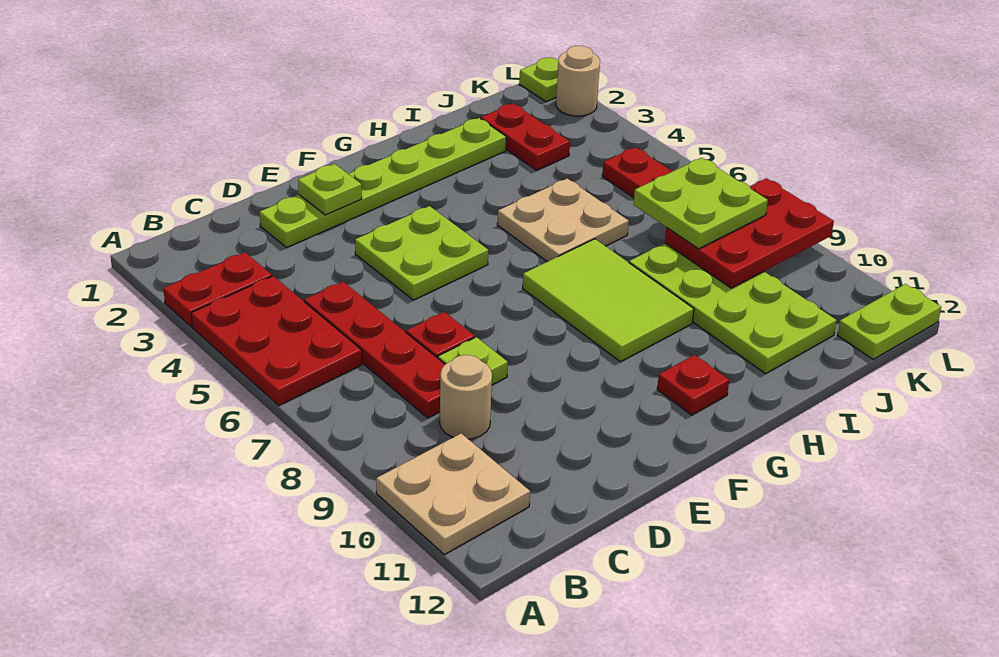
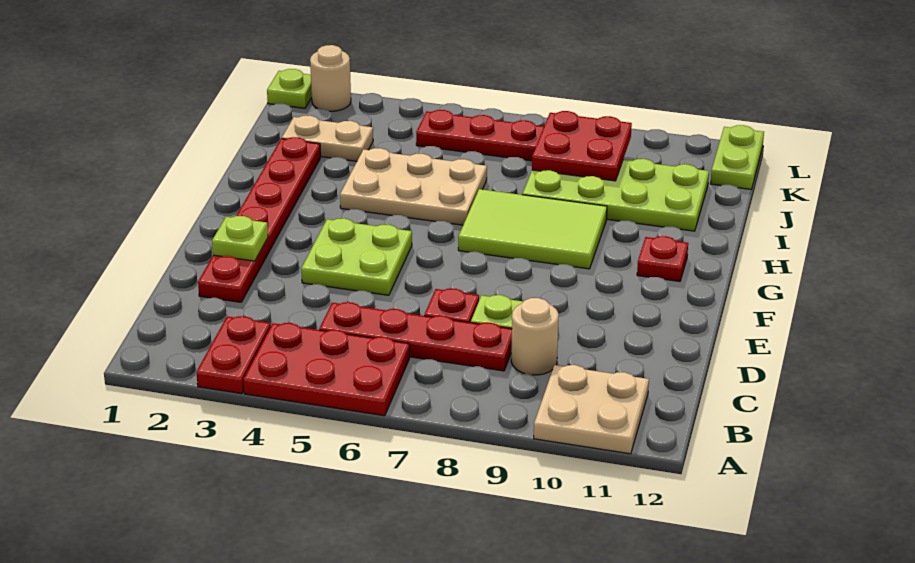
lime 1x6 plate [260,118,506,247] -> red 1x6 plate [198,137,321,302]
tan 2x2 plate [497,179,629,262] -> tan 2x3 plate [340,148,487,225]
red 1x2 plate [481,103,570,170] -> tan 1x2 plate [282,116,373,161]
lime 2x2 plate [633,158,768,249] -> none
red 2x3 plate [665,178,834,288] -> red 2x2 plate [532,111,632,181]

